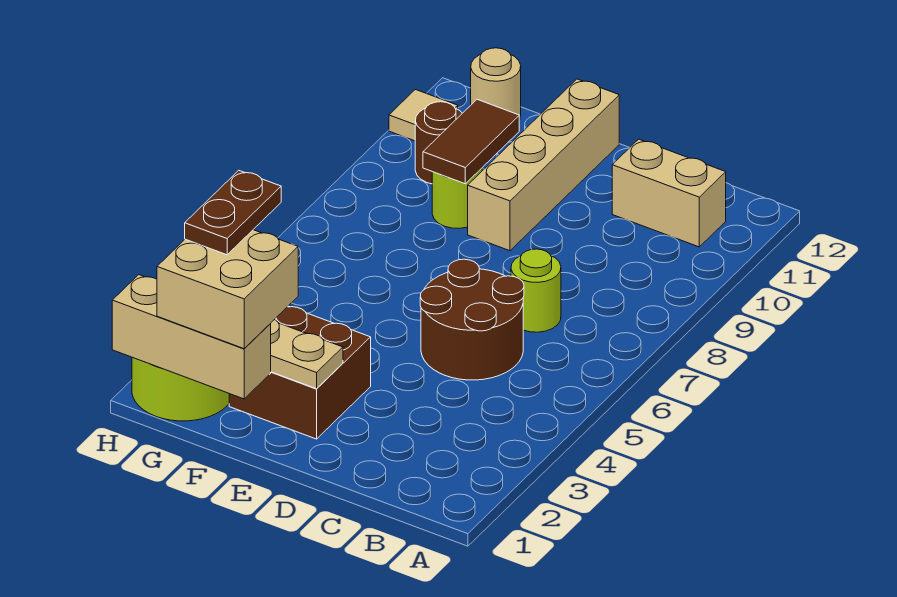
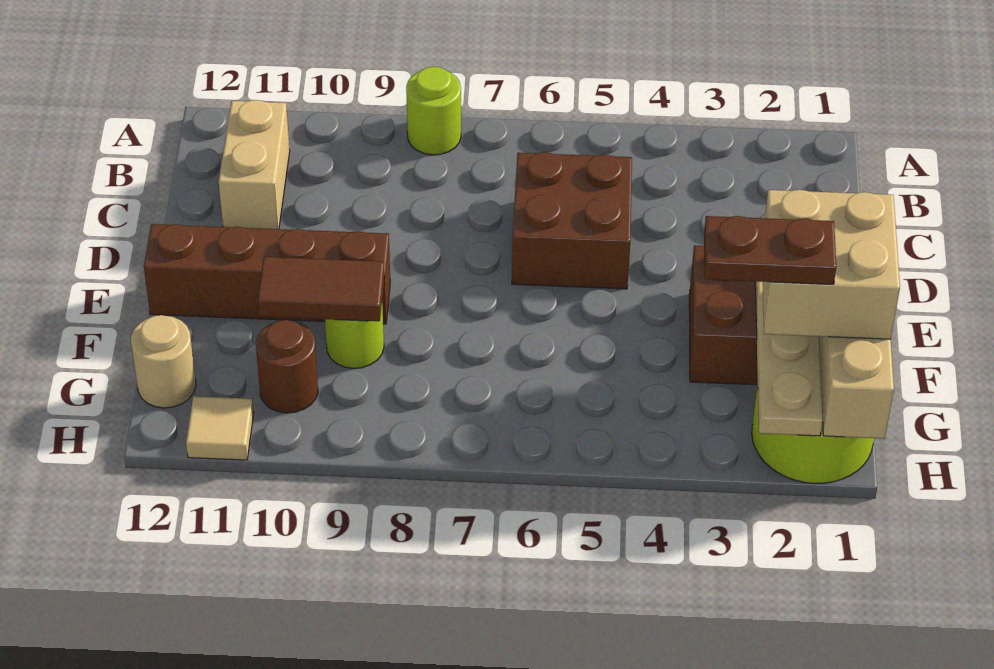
brown 2x2 round brick [420,259,524,380] -> brown 2x2 brick [512,152,632,289]
lime 1x1 round brick [511,249,561,332] -> lime 1x1 round brick moved to [406,67,461,155]
tan 1x4 brick [468,79,619,251] -> brown 1x4 brick [144,224,390,324]

